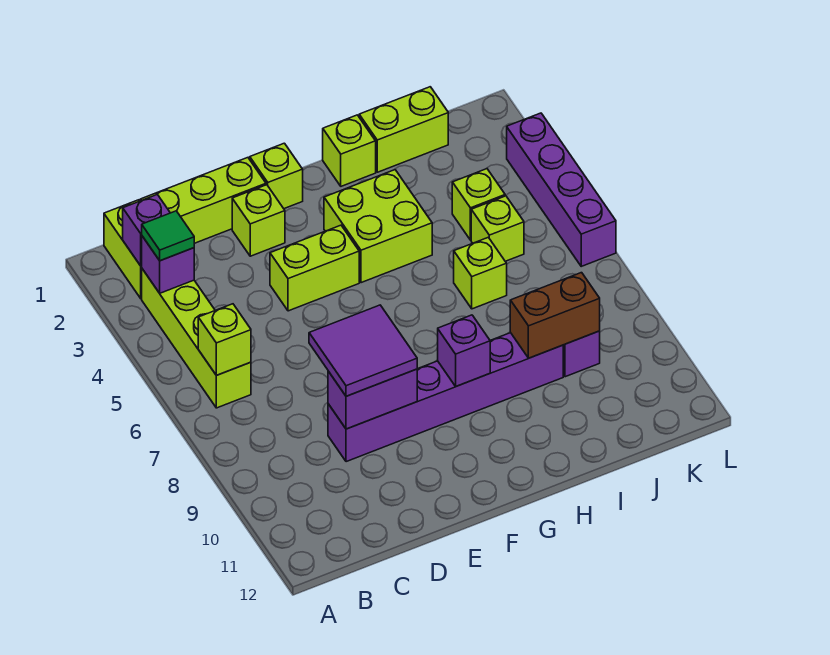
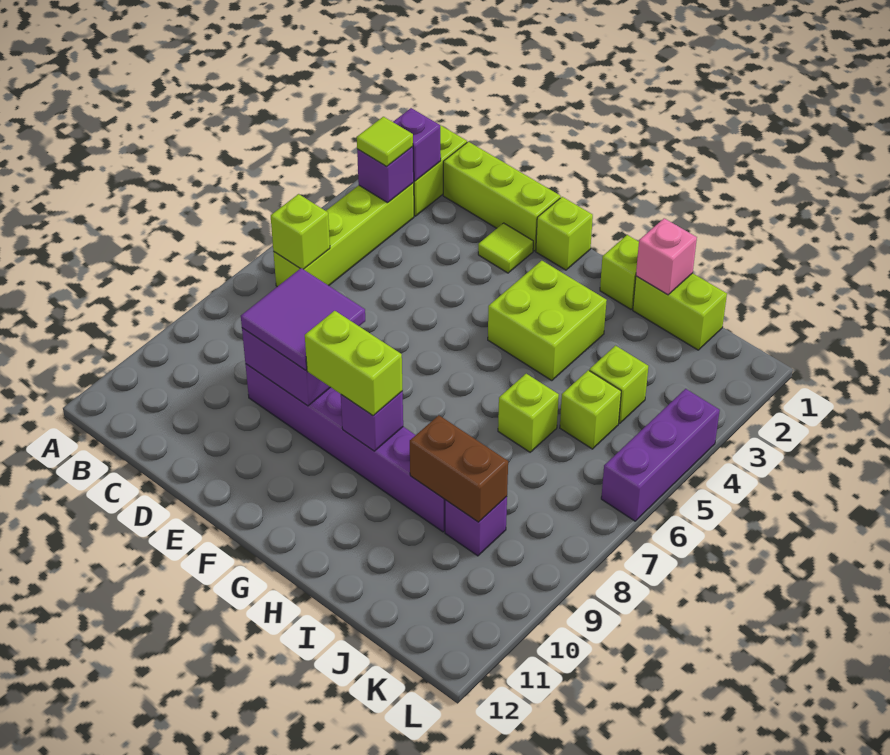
green 1x1 tile [142,211,194,261] -> lime 1x1 tile [357,117,413,166]
lime 1x1 brick [232,185,285,256] -> lime 1x1 tile [478,223,533,273]
lime 1x2 brick [270,225,359,311] -> lime 1x2 brick moved to [305,311,403,416]
none -> pink 1x1 brick [636,218,697,295]
purple 1x4 brick [507,113,616,266] -> purple 1x3 brick [601,389,720,521]

